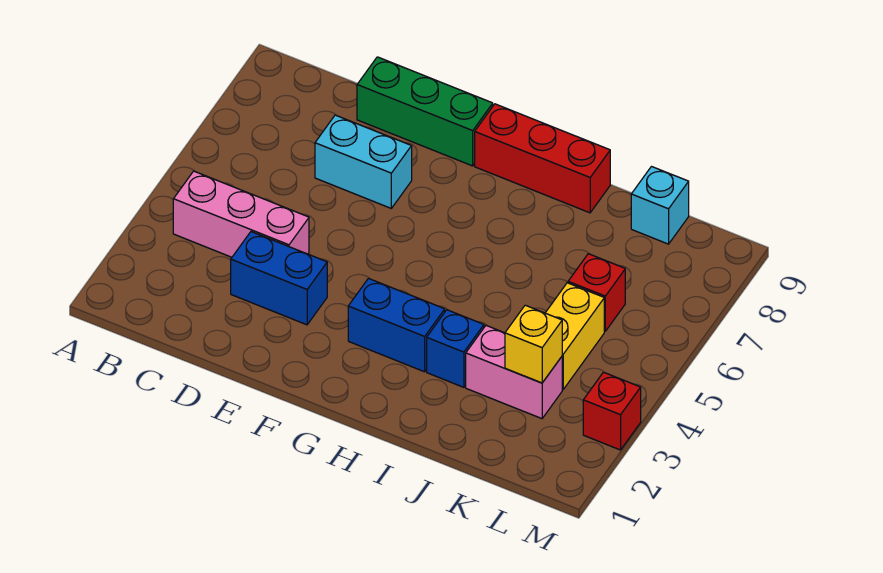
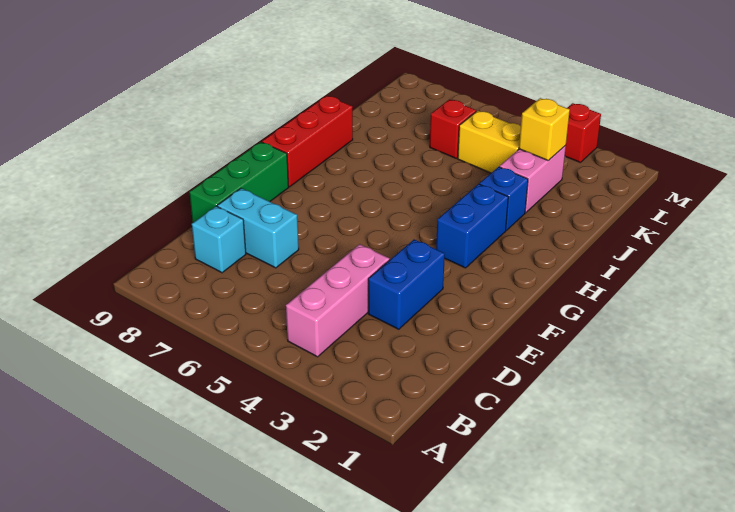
cyan 1x2 brick [315,115,412,208] -> cyan 1x2 brick turned to [217,188,299,268]
cyan 1x1 brick [631,167,689,244] -> cyan 1x1 brick moved to [192,206,246,273]

